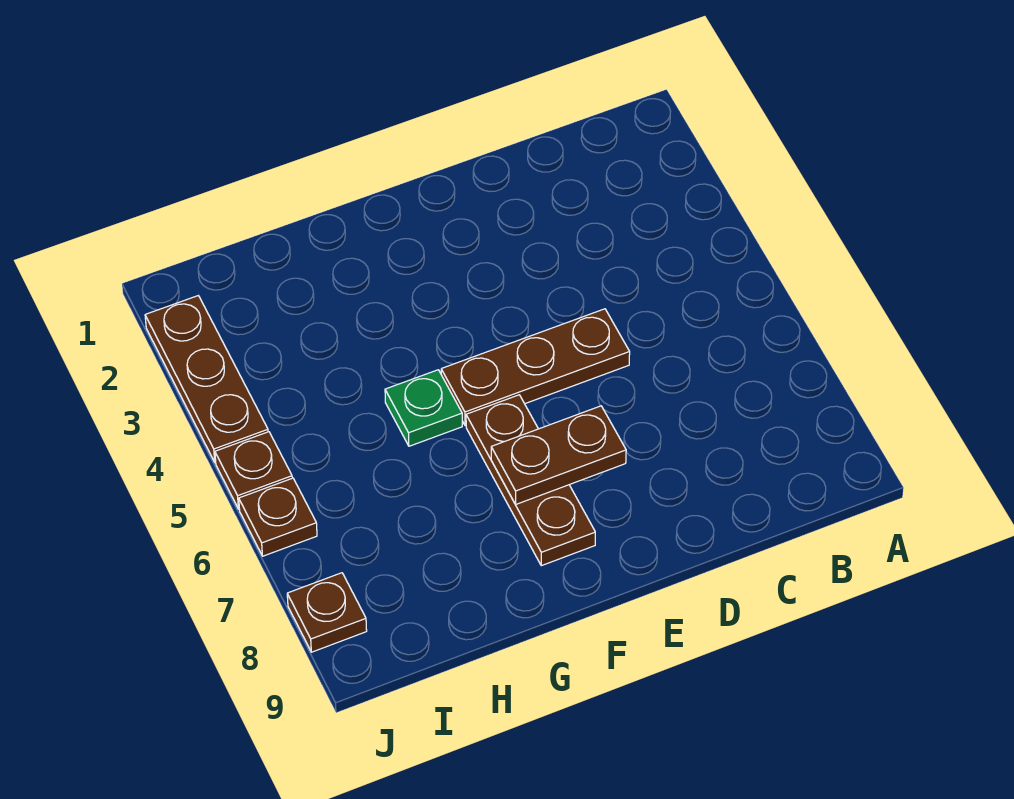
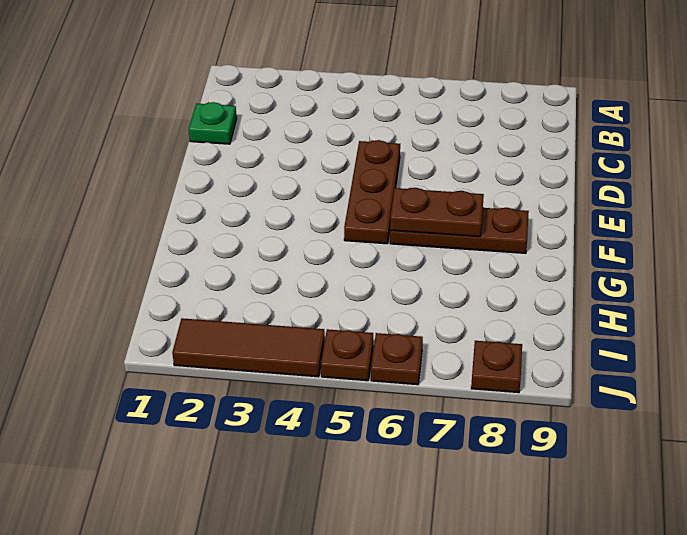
brown 1x2 plate [491,406,626,504] -> brown 1x2 plate turned to [390,188,484,237]
green 1x1 plate [385,370,462,446] -> green 1x1 plate moved to [189,102,237,144]
brown 1x3 plate [145,296,268,462] -> brown 1x3 tile [172,318,325,377]

